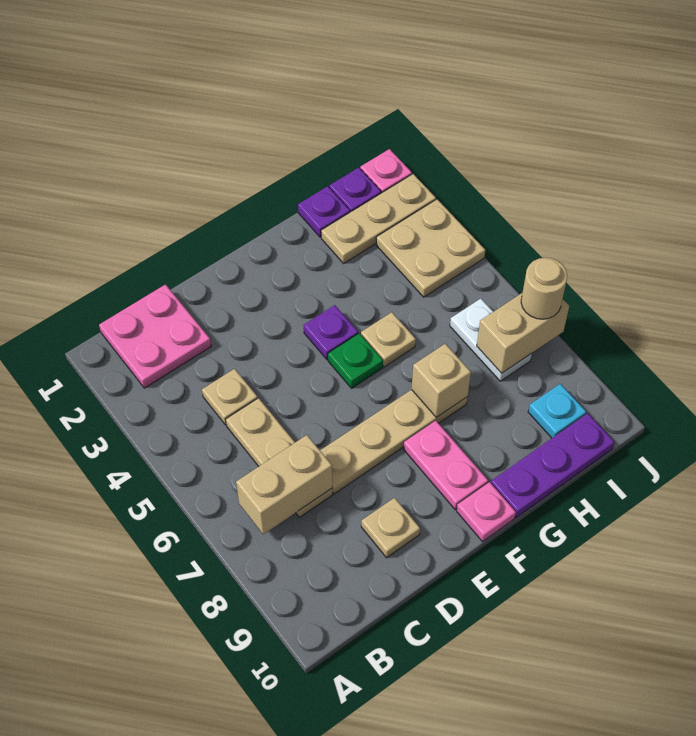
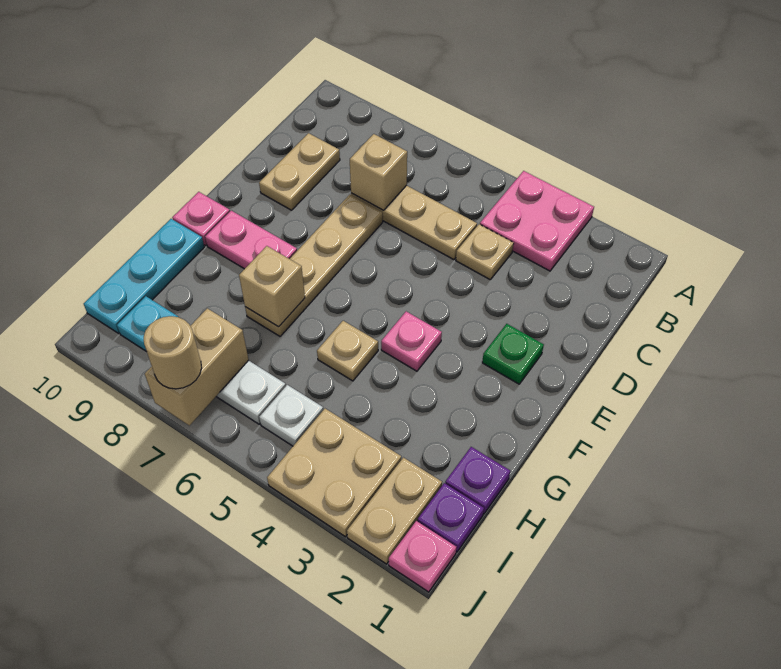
pink 2x2 plate [99,285,211,388] -> pink 2x2 plate moved to [480,171,594,271]
tan 1x2 brick [236,435,332,534] -> tan 1x1 brick [350,134,407,210]
tan 1x1 plate [361,498,420,558] -> tan 1x2 plate [259,133,340,210]
purple 1x1 plate [304,305,358,359] -> pink 1x1 plate [381,311,442,371]
green 1x1 plate [328,333,383,388] -> green 1x1 plate moved to [482,324,544,384]
purple 1x3 plate [491,413,614,518] -> cyan 1x3 plate [84,219,204,333]
tan 1x3 plate [321,174,436,263] -> tan 1x2 plate [347,458,442,564]
none -> white 1x1 plate [259,385,323,446]

